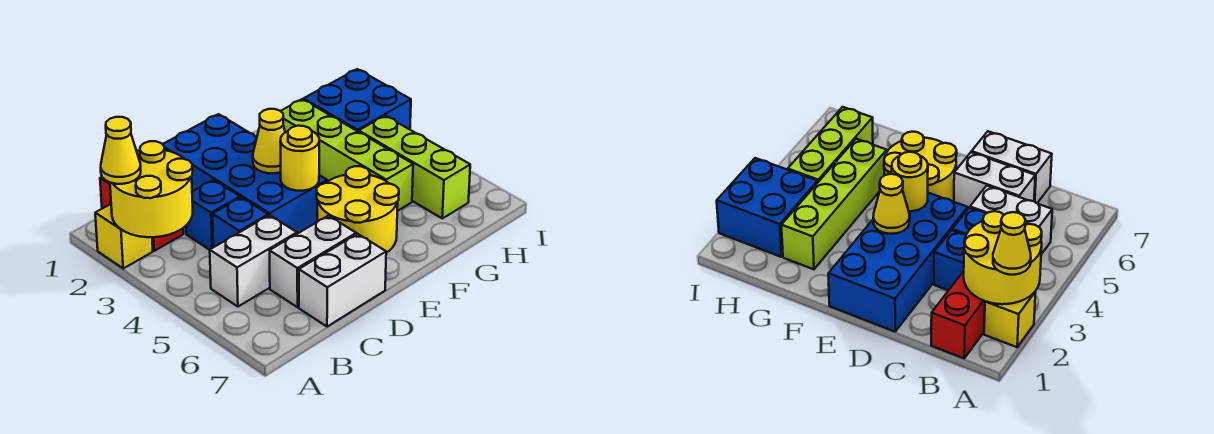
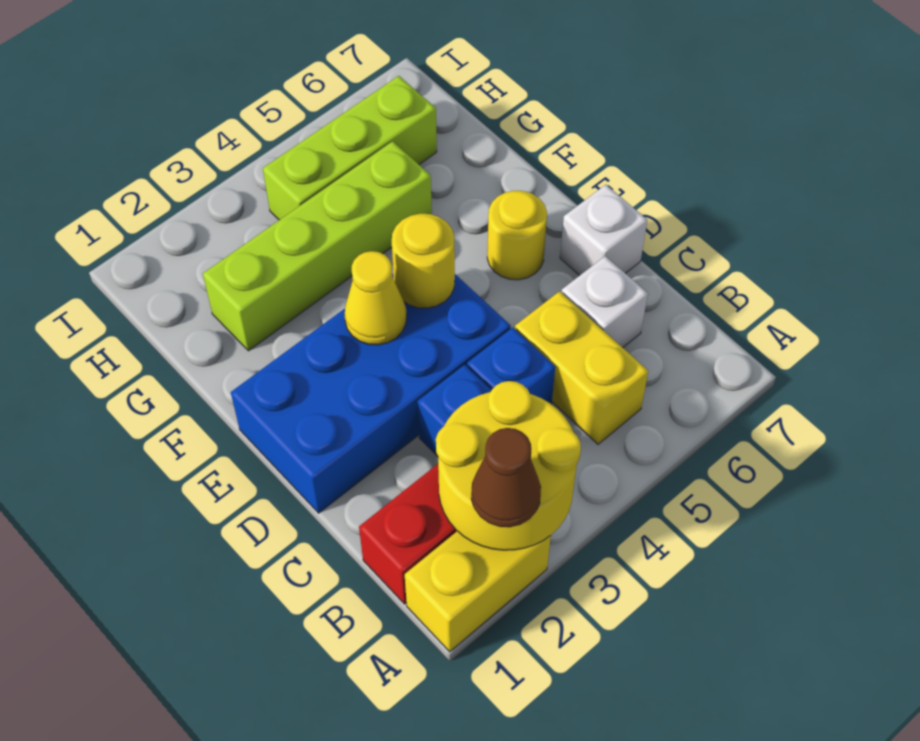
yellow 1x1 brick [95,204,153,268] -> yellow 1x2 brick [405,531,551,652]
yellow 1x1 cone [101,117,141,184] -> brown 1x1 cone [471,428,541,527]
white 1x2 brick [210,215,297,307] -> yellow 1x2 brick [515,291,648,444]
white 1x2 brick [270,216,356,307] -> white 1x1 brick [562,256,648,348]
white 1x2 brick [299,234,386,327] -> white 1x1 brick [560,185,647,276]
yellow 2x2 round brick [317,166,399,253] -> yellow 1x1 round brick [487,191,547,280]
blue 2x2 brick [304,69,411,132] -> none

